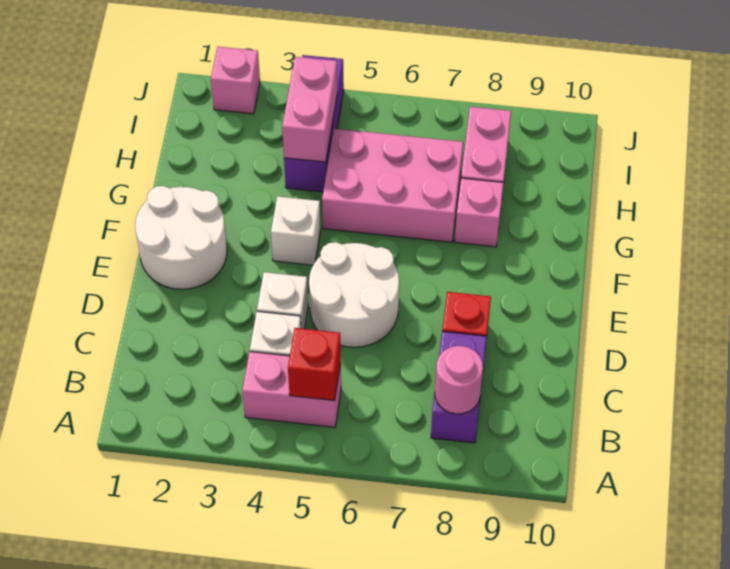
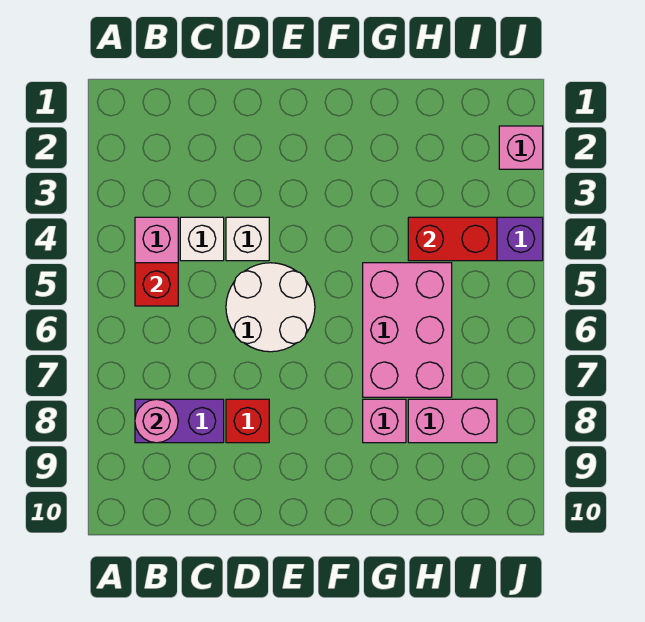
white 2x2 round brick [135,186,227,289] -> none
white 1x1 brick [271,196,321,265] -> none
pink 1x2 brick [282,57,337,162] -> red 1x2 brick [408,217,497,261]

